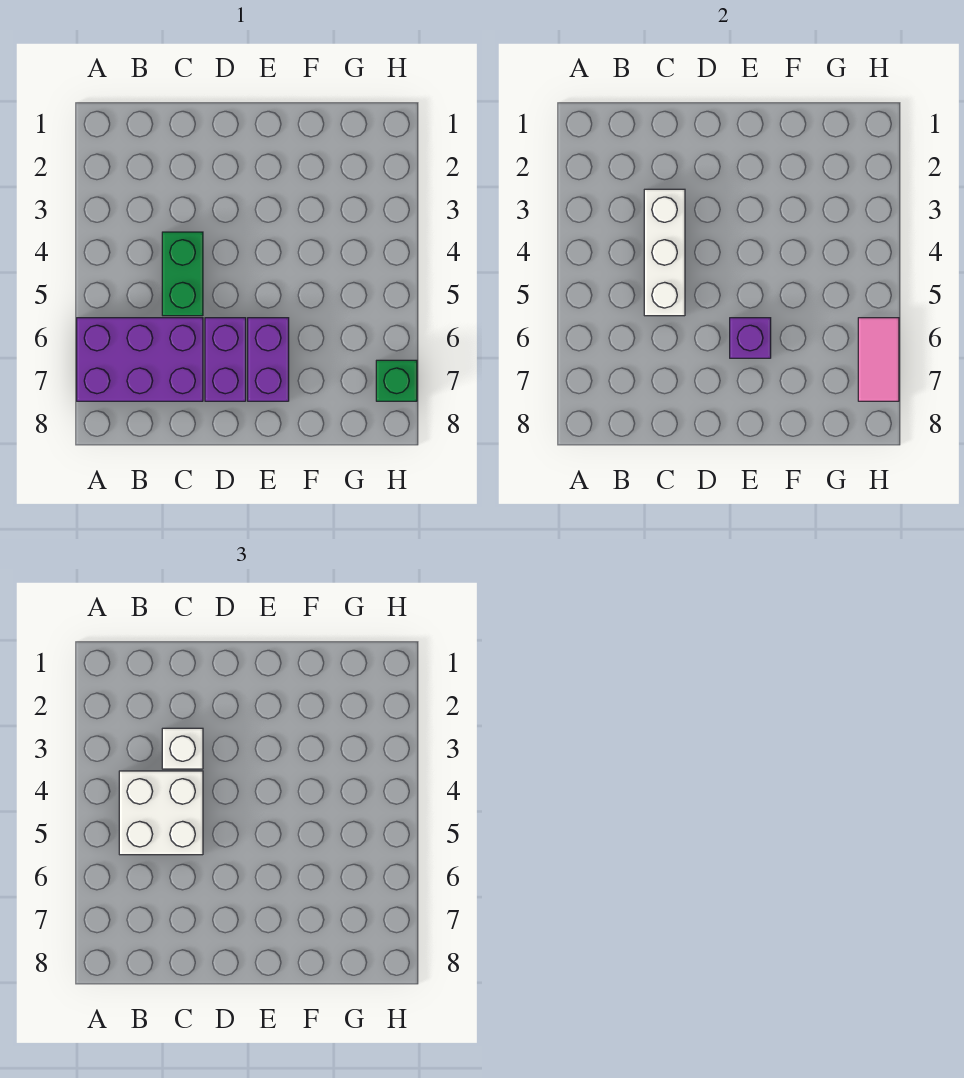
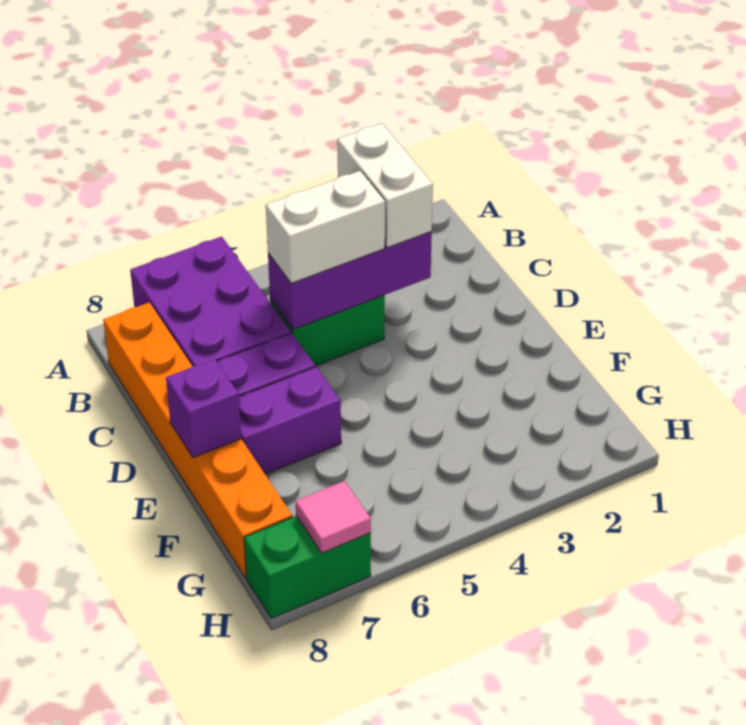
white 2x2 brick [119,771,203,855] -> white 1x2 brick [266,171,385,283]
none -> orange 1x6 brick [103,302,292,578]
white 1x3 brick [644,189,685,316] -> purple 1x3 brick [268,232,432,329]
white 1x1 brick [162,728,203,769] -> white 1x2 brick [337,123,433,248]
purple 1x1 brick [730,318,771,358] -> purple 1x1 brick moved to [166,359,241,458]
pink 1x2 tile [858,318,899,401] -> pink 1x1 tile [295,481,371,553]
green 1x1 brick [376,360,417,401] -> green 1x2 brick [244,516,371,618]

